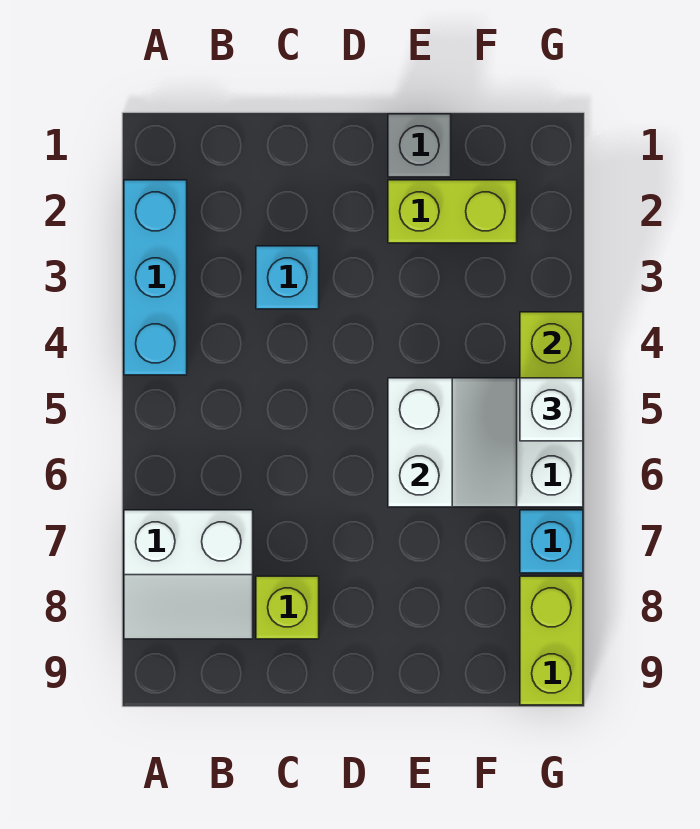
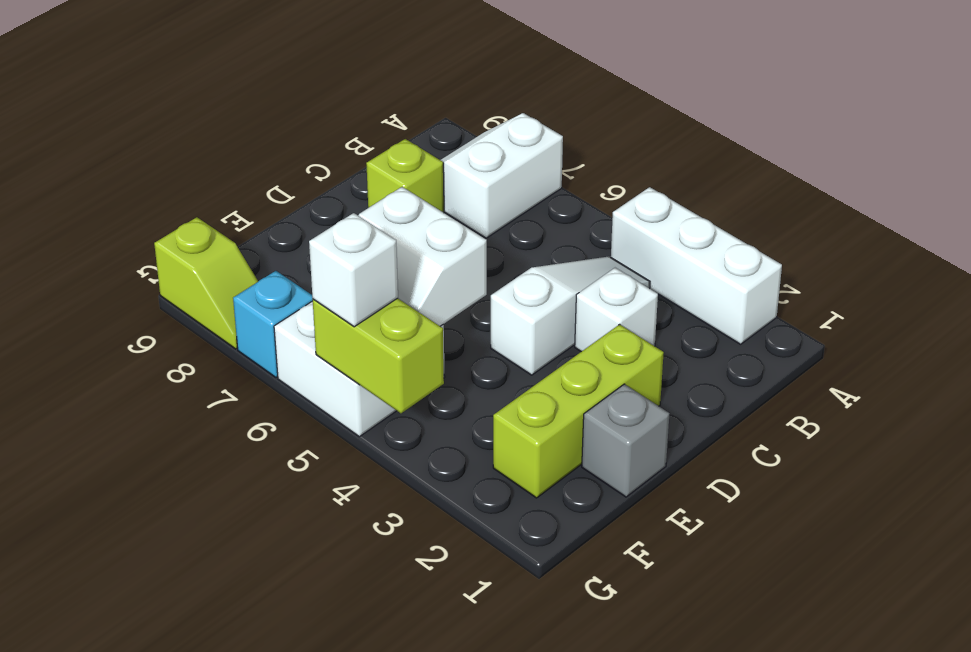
cyan 1x3 brick [124,180,187,375] -> white 1x3 brick [611,187,782,344]
none -> white 1x3 slope [491,256,650,375]
cyan 1x1 brick [256,246,319,309] -> white 1x1 brick [575,268,658,352]
lime 1x2 brick [388,180,517,243] -> lime 1x3 brick [493,324,664,498]
lime 1x2 brick [520,576,583,705] -> lime 1x2 slope [154,217,258,349]

